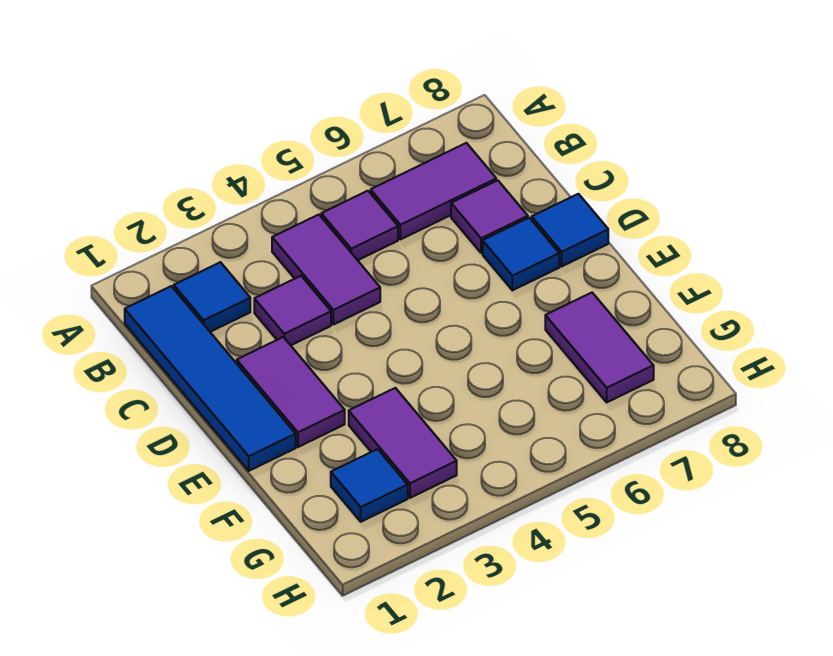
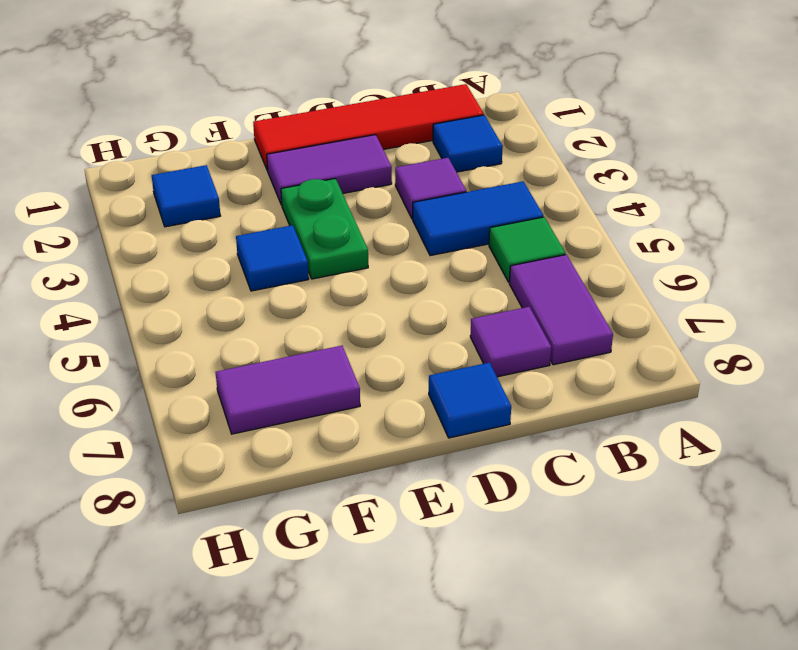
blue 1x4 tile [125,286,296,471] -> red 1x4 tile [253,84,484,171]
purple 1x2 tile [272,215,380,325] -> blue 1x2 tile [413,181,543,256]
purple 1x1 tile [321,191,398,260] -> green 1x1 tile [489,217,565,282]
blue 1x1 tile [483,218,559,290] -> blue 1x1 tile moved to [236,225,309,291]
none -> green 1x2 plate [281,179,368,279]
purple 1x2 tile [349,388,457,498] -> none

